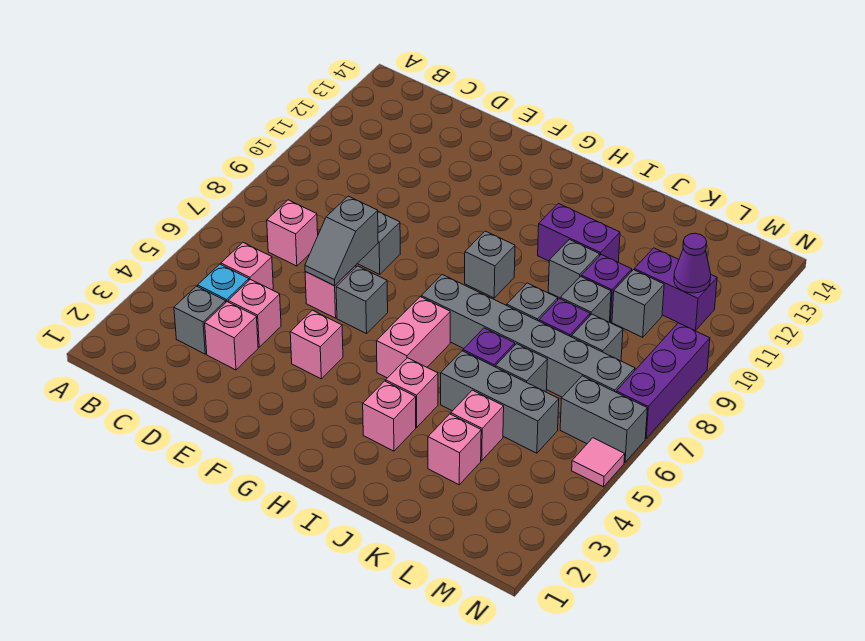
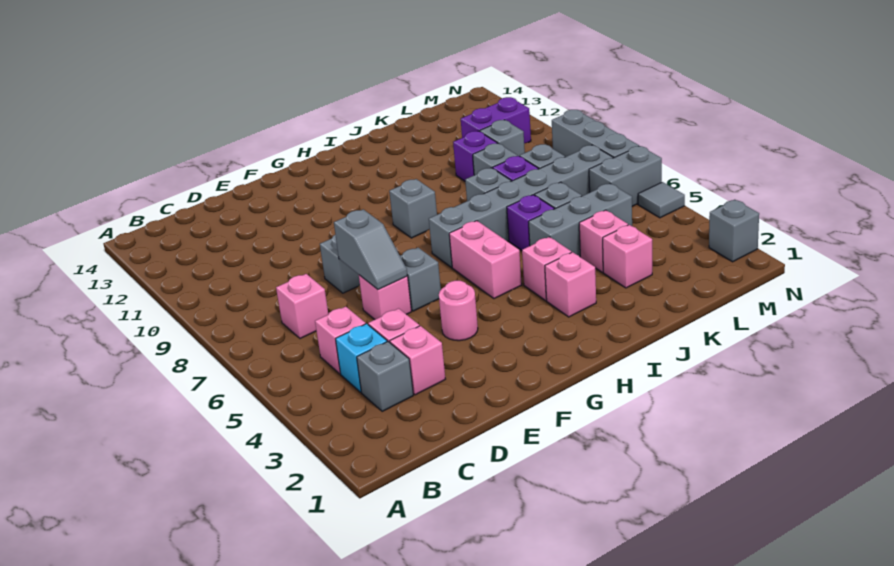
pink 1x1 brick [290,310,343,379] -> pink 1x1 round brick [439,281,478,341]
purple 1x2 brick [538,204,620,262] -> none
grey 1x1 brick [548,240,600,298] -> grey 1x1 brick moved to [709,200,759,262]
purple 1x1 cone [674,233,711,293] -> none
pink 1x1 tile [572,438,625,487] -> grey 1x1 tile [638,182,685,218]
purple 1x3 brick [616,323,710,438] -> grey 1x3 brick [552,110,639,158]

